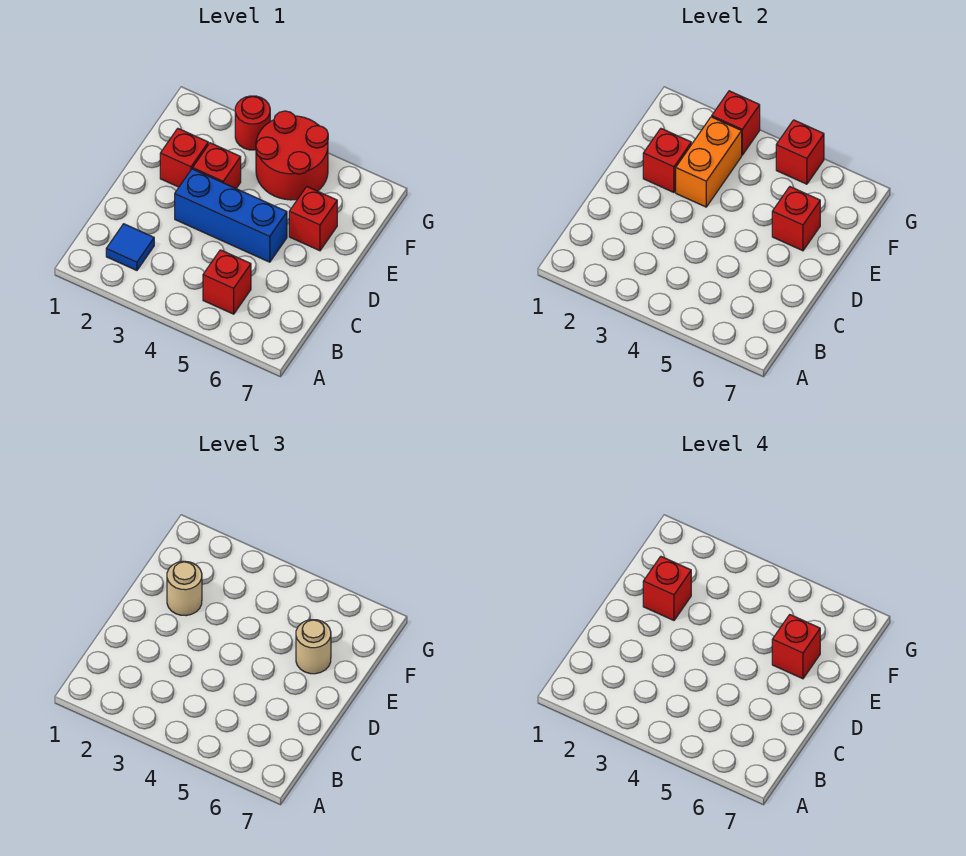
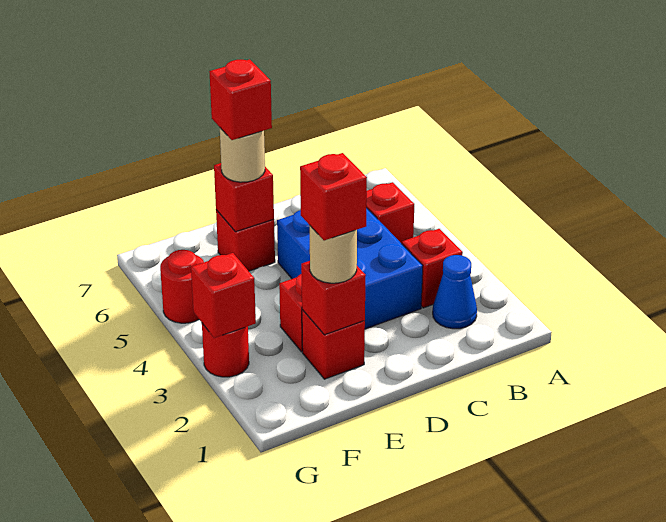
blue 1x1 tile [106,224,154,270] -> blue 1x1 cone [433,255,477,329]
blue 1x3 brick [175,169,287,262] -> blue 2x3 brick [277,208,423,329]
orange 1x2 brick [676,117,742,207] -> none
red 2x2 round brick [256,111,328,200] -> red 1x1 round brick [160,250,204,323]
red 1x1 brick [776,120,824,184] -> red 1x1 brick moved to [402,229,463,308]

